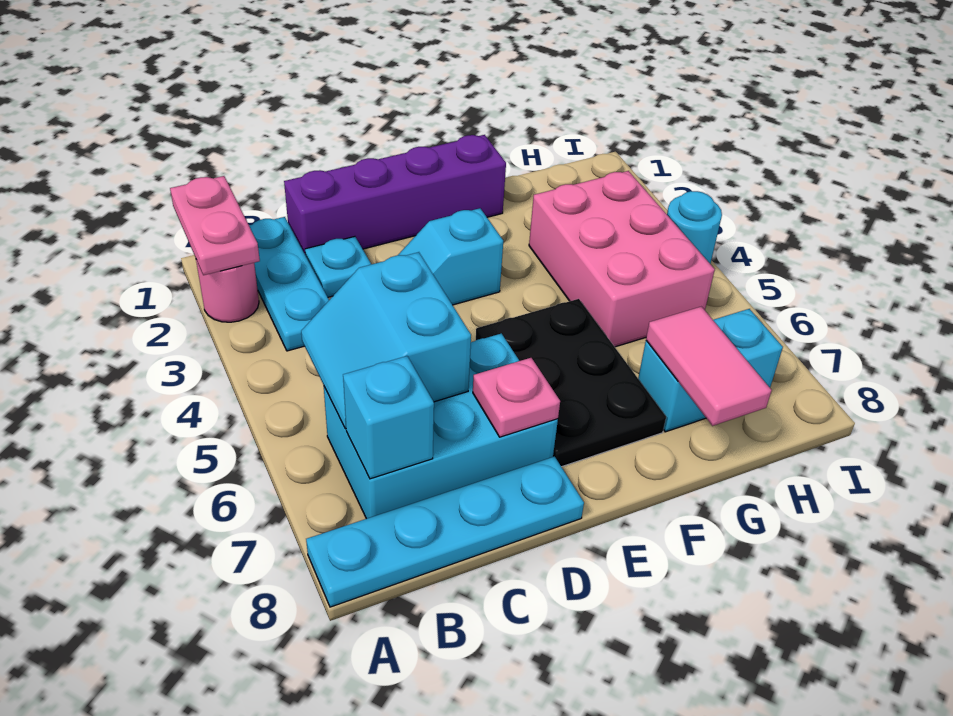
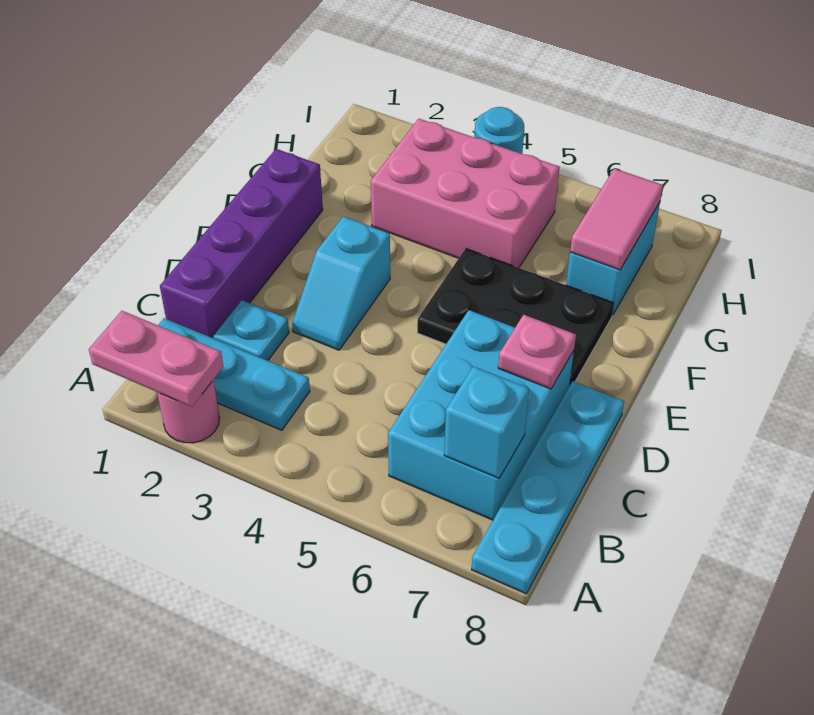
cyan 2x2 slope [301,252,471,429] -> none
pink 1x2 tile [646,307,772,426] -> pink 1x2 tile turned to [570,169,663,270]

